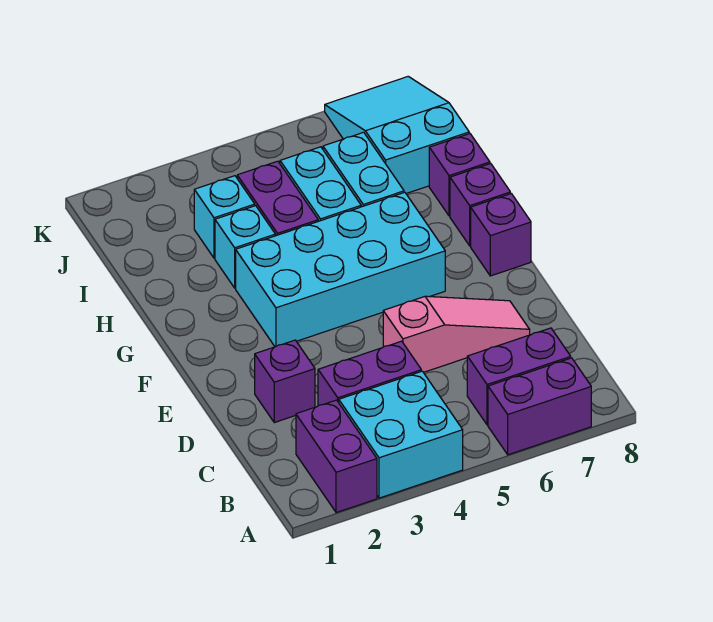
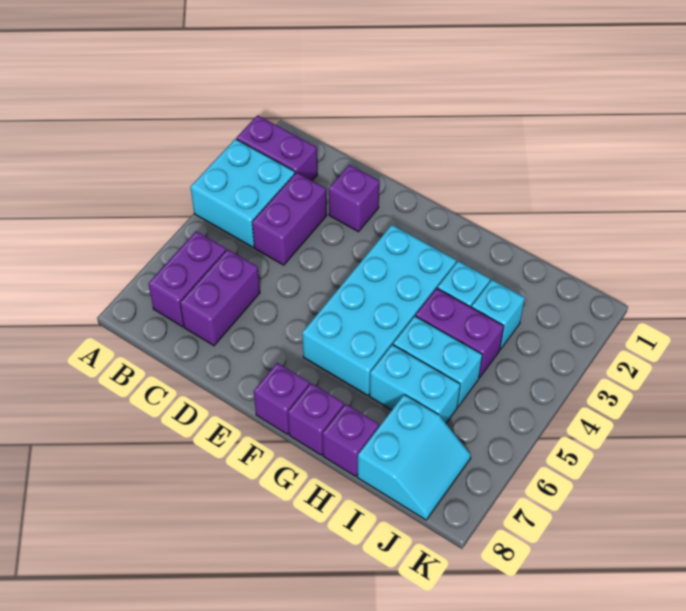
purple 1x2 brick [488,358,591,455] -> purple 1x2 brick moved to [180,249,260,346]
pink 1x3 slope [383,296,530,372] -> none
cyan 2x3 slope [325,76,469,193] -> cyan 2x2 slope [357,395,471,520]

